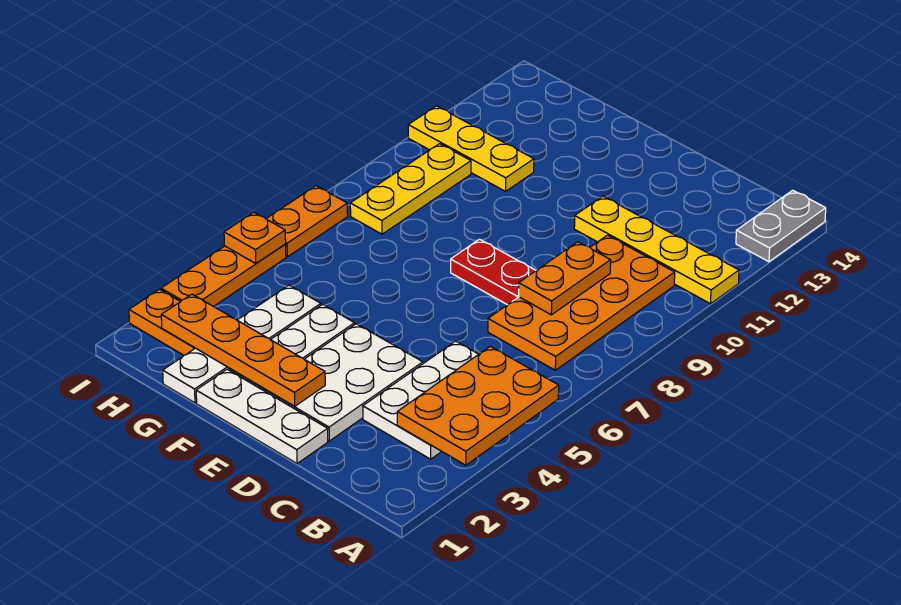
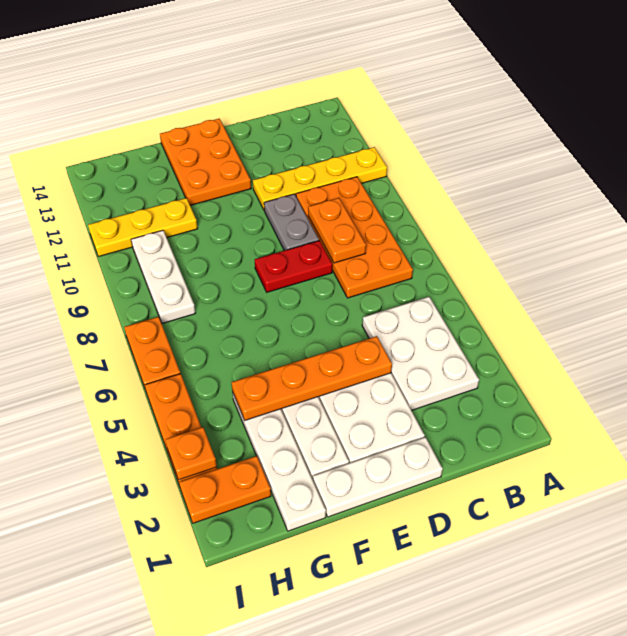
orange 2x3 plate [397,346,559,465] -> orange 2x3 plate moved to [160,119,251,205]
grey 1x2 plate [736,190,826,262] -> grey 1x2 plate moved to [264,194,319,251]
orange 1x4 plate [161,294,325,406] -> orange 1x4 plate moved to [231,336,392,420]
yellow 1x3 plate [350,144,471,234] -> white 1x3 plate [131,230,195,324]
orange 1x1 plate [224,212,286,263] -> orange 1x1 plate moved to [165,427,217,480]

